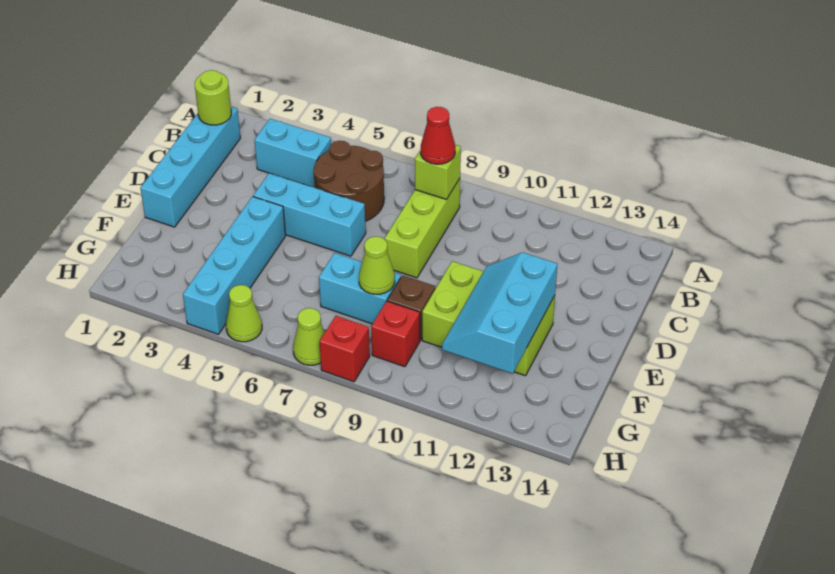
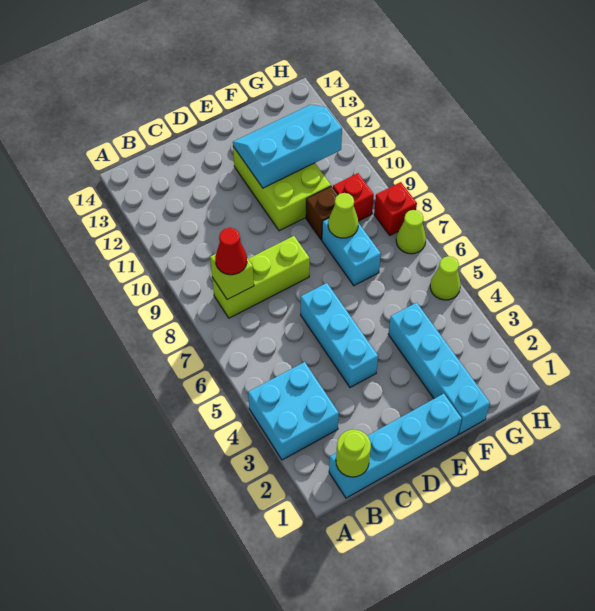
cyan 1x2 brick [255,119,331,188] -> cyan 2x2 brick [248,362,339,460]
brown 2x2 round brick [314,141,384,221] -> none
cyan 1x4 brick [183,197,286,334] -> cyan 1x4 brick turned to [388,303,490,434]
cyan 2x3 slope [442,252,557,374] -> cyan 2x3 slope turned to [233,105,342,188]

